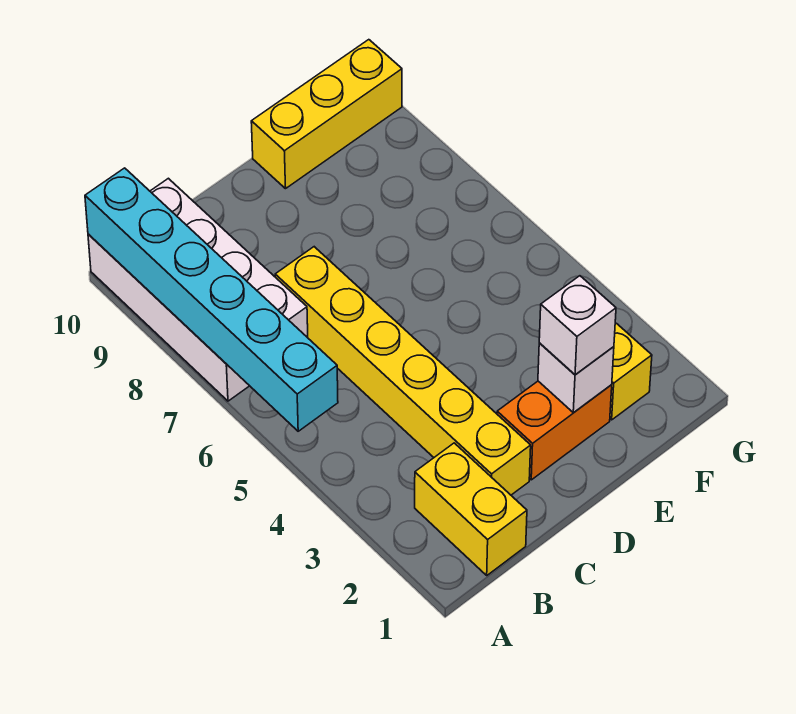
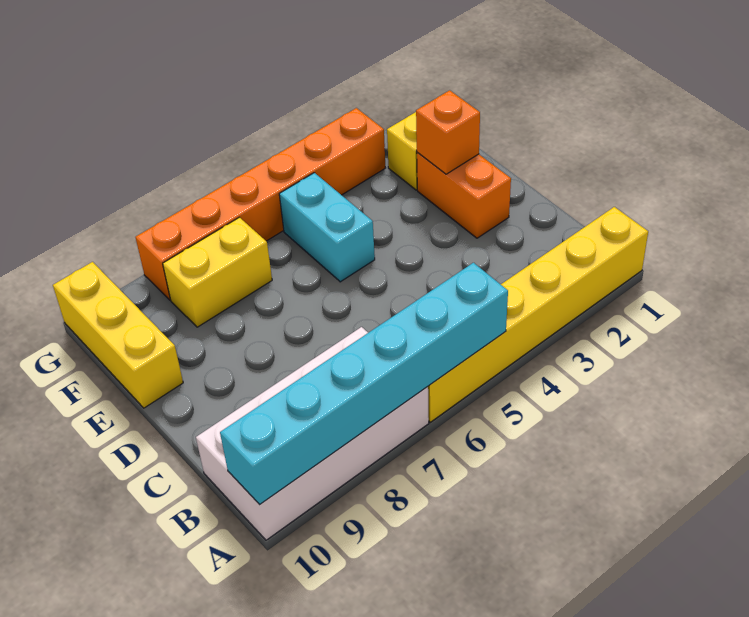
yellow 1x2 brick [415,443,527,575] -> yellow 1x2 brick moved to [163,217,272,327]
yellow 1x6 brick [275,247,531,495] -> yellow 1x6 brick moved to [428,207,648,422]
white 1x1 brick [538,343,614,413] -> orange 1x1 brick [416,90,480,174]
white 1x1 brick [539,276,616,375] -> none
none -> cyan 1x2 brick [279,173,375,282]
none -> orange 1x6 brick [135,108,385,300]

